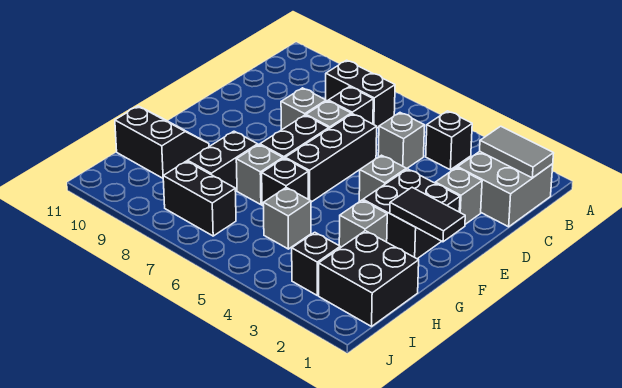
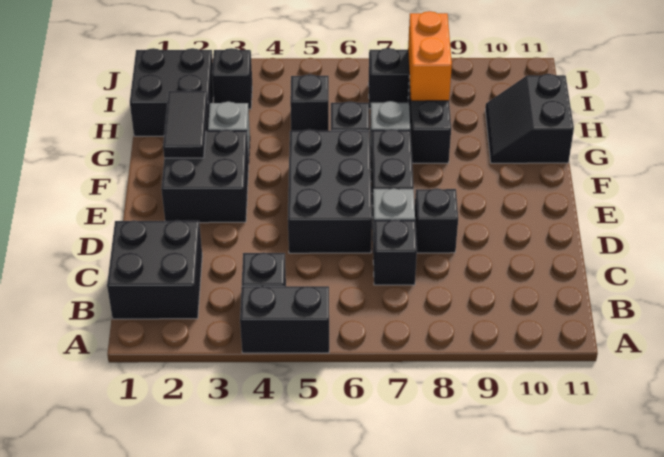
grey 2x2 brick [458,152,553,227] -> black 2x2 brick [107,220,202,319]
grey 1x2 tile [480,126,554,178] -> none
black 1x2 brick [326,60,395,128] -> black 1x2 brick moved to [240,286,329,353]
grey 1x1 brick [378,113,425,169] -> none
grey 1x1 brick [435,168,482,224] -> none
black 1x3 brick [285,114,377,202] -> black 2x3 brick [288,129,372,253]
grey 1x1 brick [281,88,326,130] -> black 1x1 brick [415,188,458,253]
grey 1x1 brick [359,155,406,202] -> none
black 1x2 tile [390,187,465,242] -> black 1x2 tile turned to [163,91,208,158]
black 2x2 slope [115,106,209,178] -> black 2x2 slope turned to [485,74,574,163]
grey 1x1 brick [263,188,311,249] -> black 1x1 brick [290,74,329,131]
none -> orange 1x2 brick [408,11,452,101]

